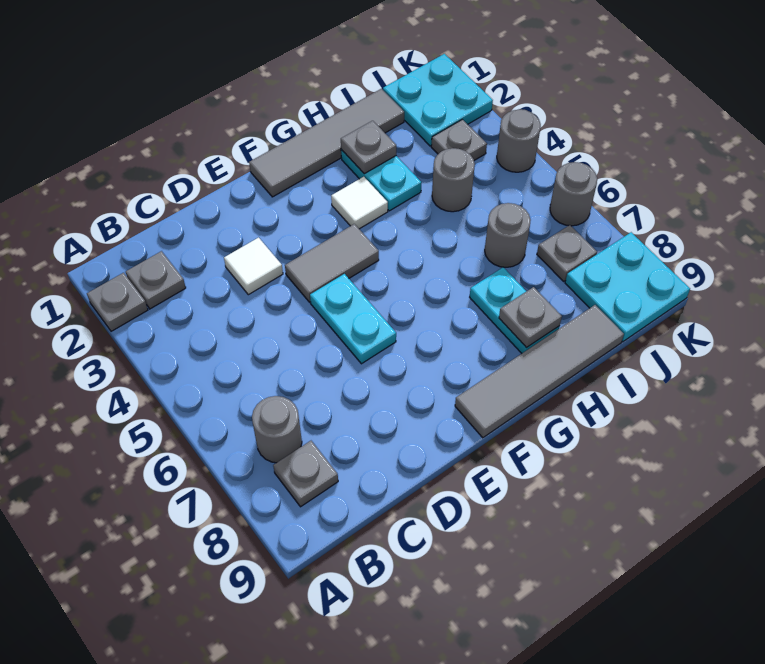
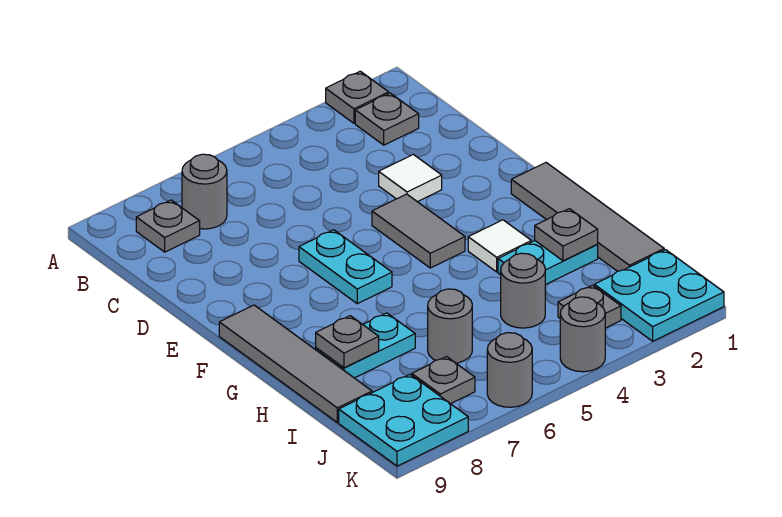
cyan 1x2 plate [310,274,396,364] -> cyan 1x2 plate turned to [299,230,392,304]

